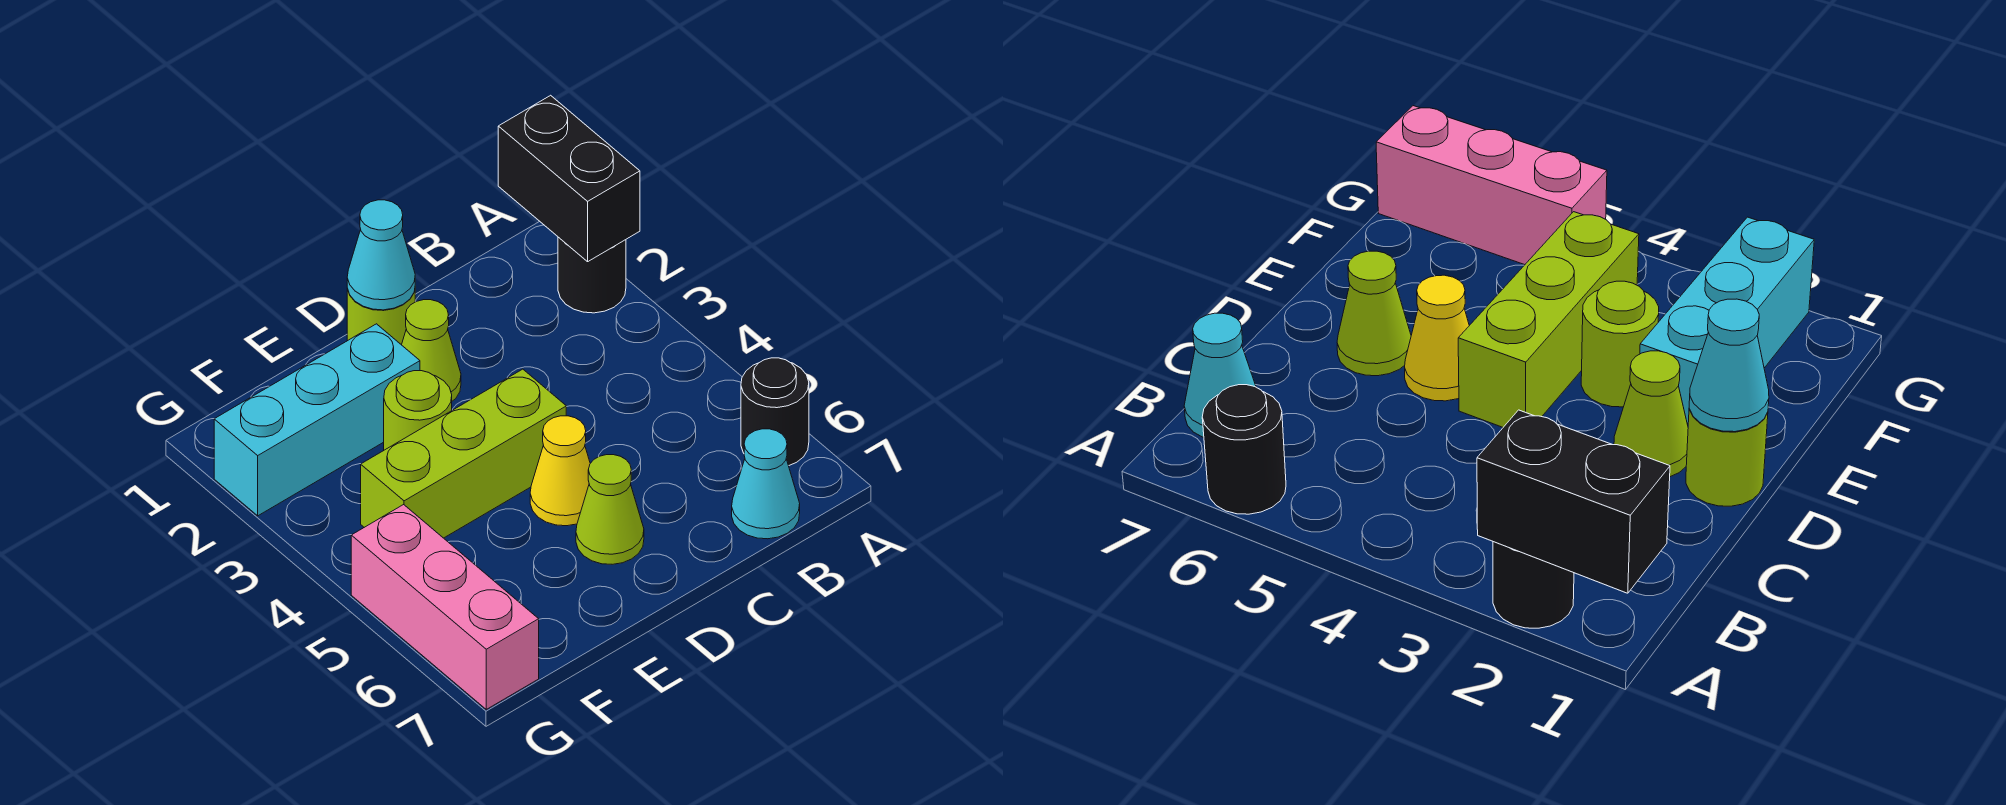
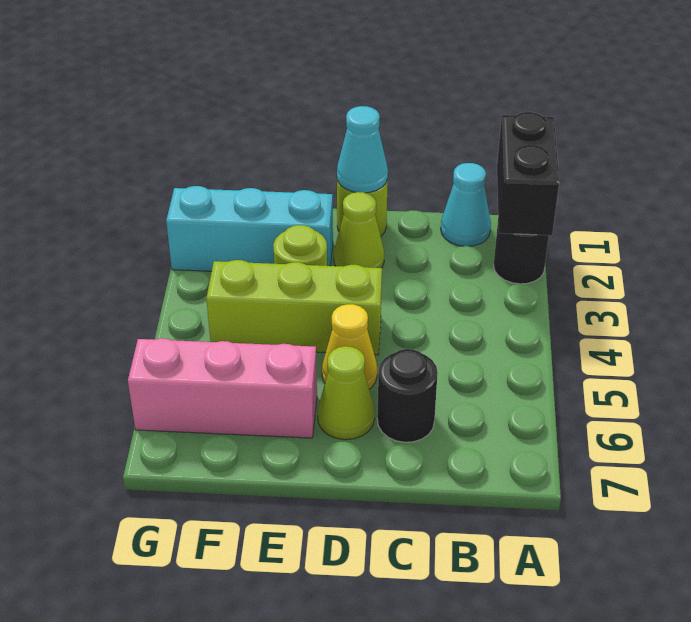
black 1x1 round brick [741,358,809,466] -> black 1x1 round brick moved to [377,349,438,442]
cyan 1x1 cone [732,429,800,539] -> cyan 1x1 cone moved to [441,163,491,246]
pink 1x3 brick [351,505,539,709] -> pink 1x3 brick turned to [128,338,317,438]

